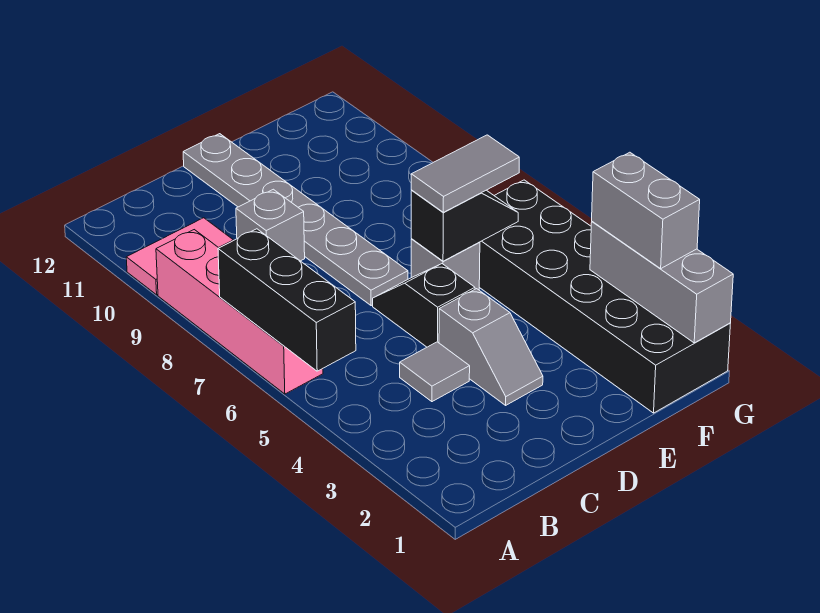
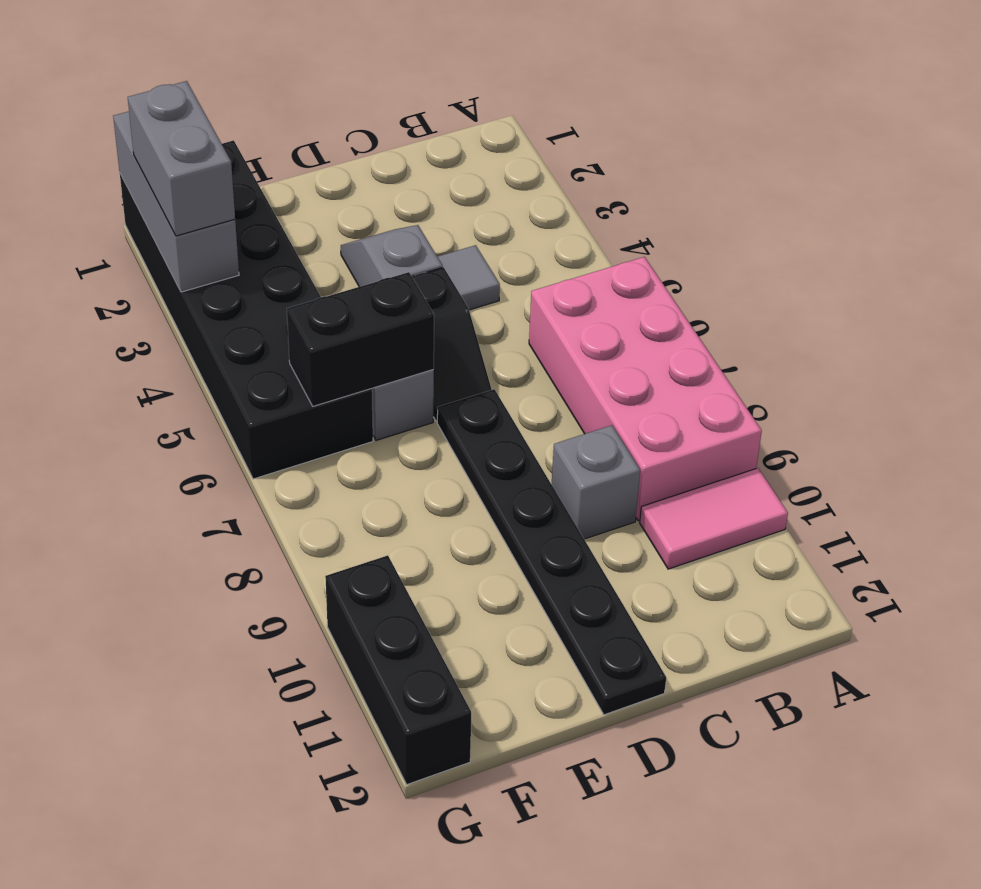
black 1x3 brick [218,229,356,371] -> black 1x3 brick moved to [325,555,471,784]
pink 1x4 brick [156,230,323,394] -> pink 2x4 brick [529,257,762,521]
grey 1x6 plate [183,134,408,306] -> black 1x6 plate [437,389,666,715]
black 1x2 slope [411,190,518,261] -> black 1x2 brick [287,272,434,406]
grey 1x2 tile [411,135,519,212] -> none

